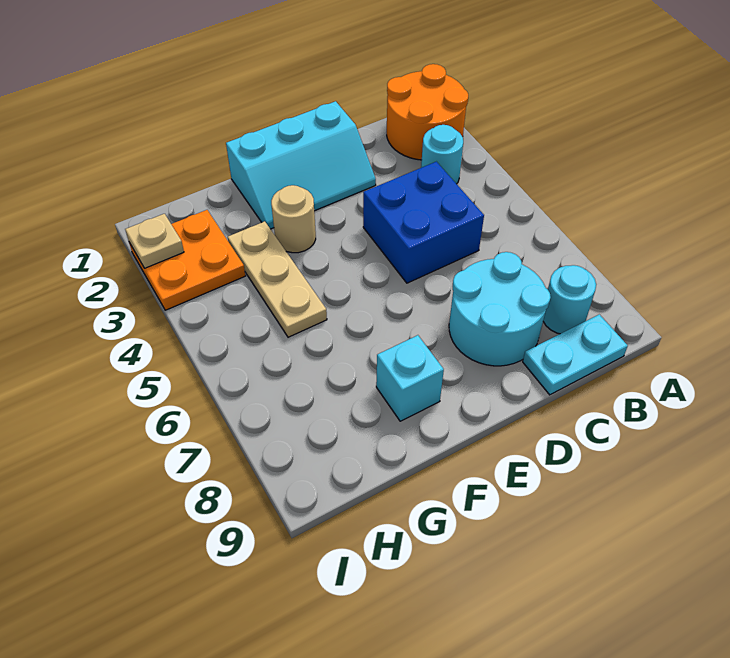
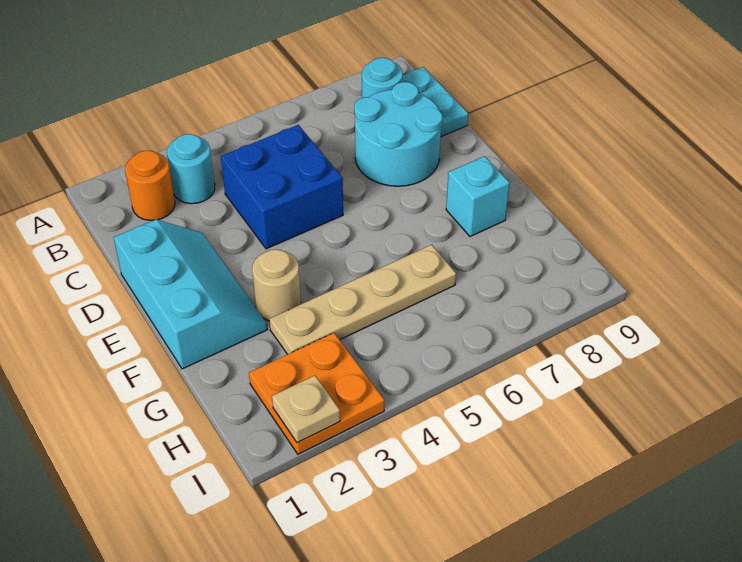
orange 2x2 round brick [387,64,468,160] -> orange 1x1 round brick [125,151,175,220]
tan 1x3 plate [228,221,327,337] -> tan 1x4 plate [269,245,456,354]

